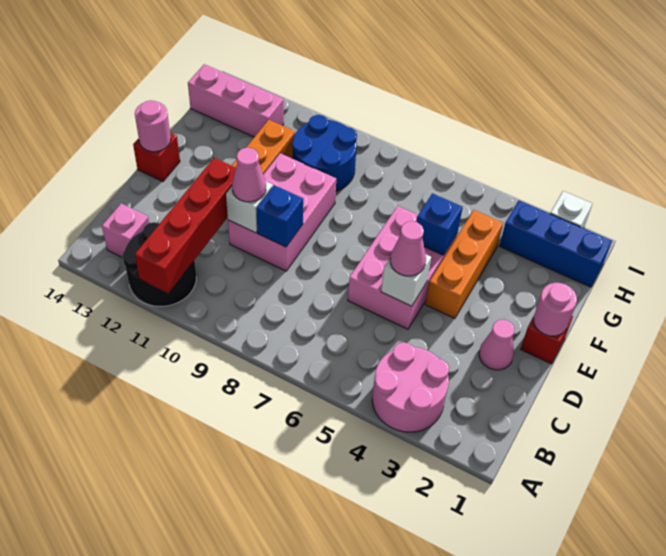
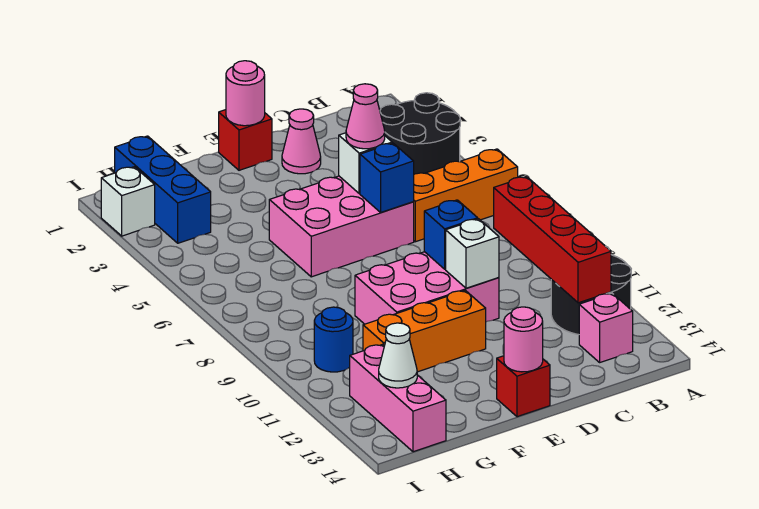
pink 2x2 round brick [372,342,449,432] -> black 2x2 round brick [380,93,460,174]
red 1x4 brick [135,158,236,293] -> red 1x4 brick turned to [494,177,611,303]
pink 1x1 cone [232,148,266,202] -> none
orange 1x3 brick [425,210,503,319] -> orange 1x3 brick moved to [414,149,518,242]
blue 1x1 brick [416,194,463,255] -> blue 1x1 brick moved to [360,143,414,212]
blue 2x2 round brick [292,115,357,191] -> blue 1x1 round brick [314,307,353,372]
none -> white 1x1 cone [379,323,417,388]

